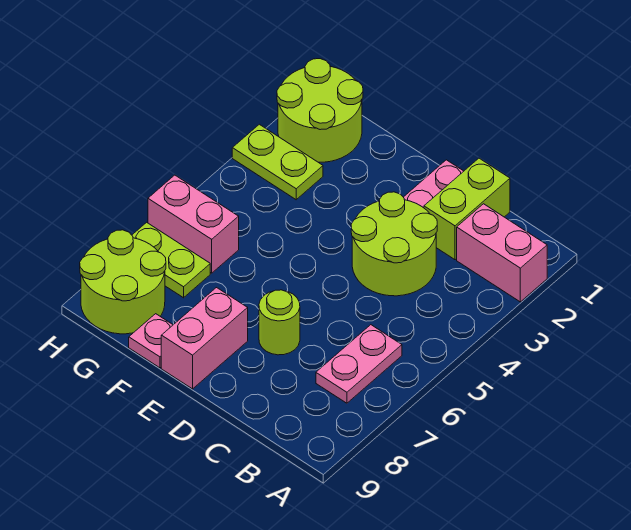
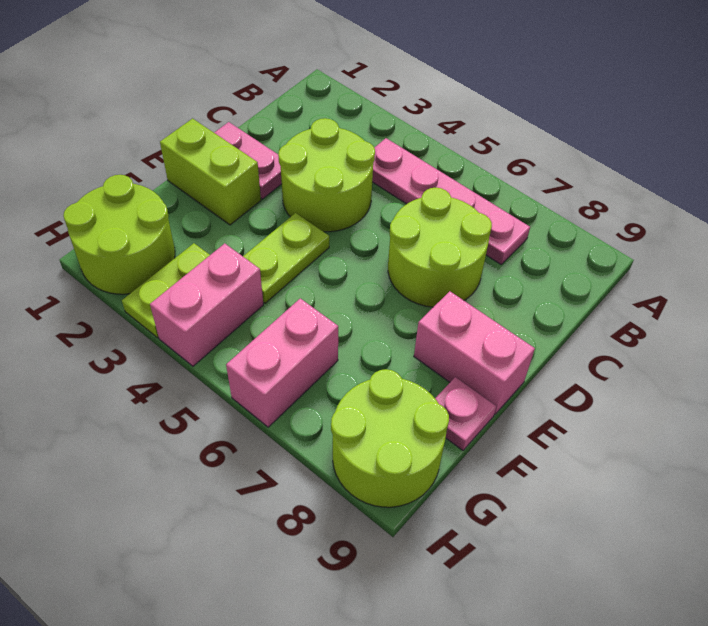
pink 1x2 brick [457,204,547,302] -> pink 1x2 brick moved to [150,243,263,366]
pink 1x2 plate [316,325,402,403] -> pink 1x4 plate [372,138,530,264]
lime 1x2 brick [424,158,510,260] -> lime 1x2 brick moved to [160,119,261,225]
lime 1x1 round brick [259,290,300,355] -> lime 2x2 round brick [388,188,492,307]
lime 1x2 plate [132,222,210,298] -> lime 1x2 plate moved to [243,213,329,303]

